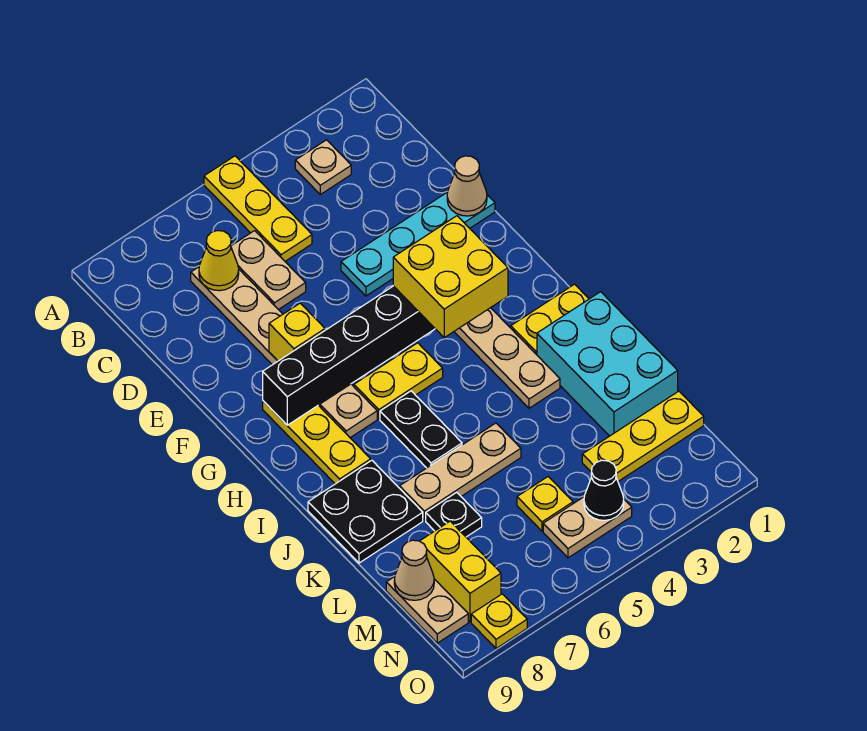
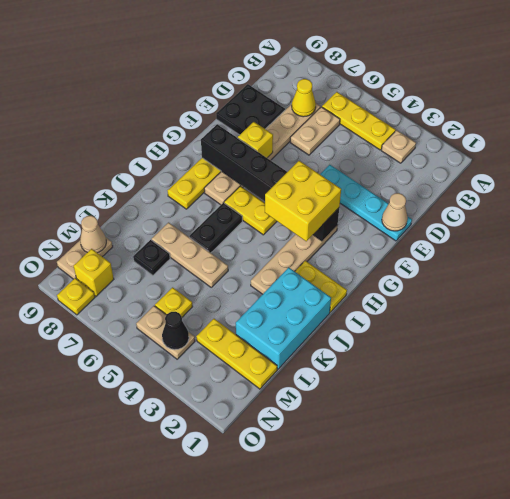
yellow 1x3 plate [204,156,312,261] -> yellow 1x3 plate turned to [322,92,396,150]
black 2x2 plate [308,460,423,563] -> black 2x2 plate moved to [216,84,285,135]
yellow 1x2 brick [420,521,501,622] -> yellow 1x1 brick [74,249,114,296]

